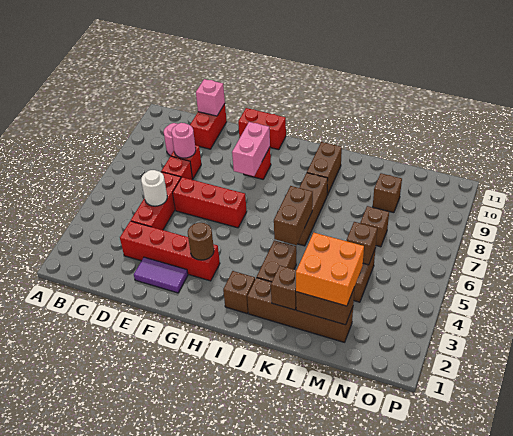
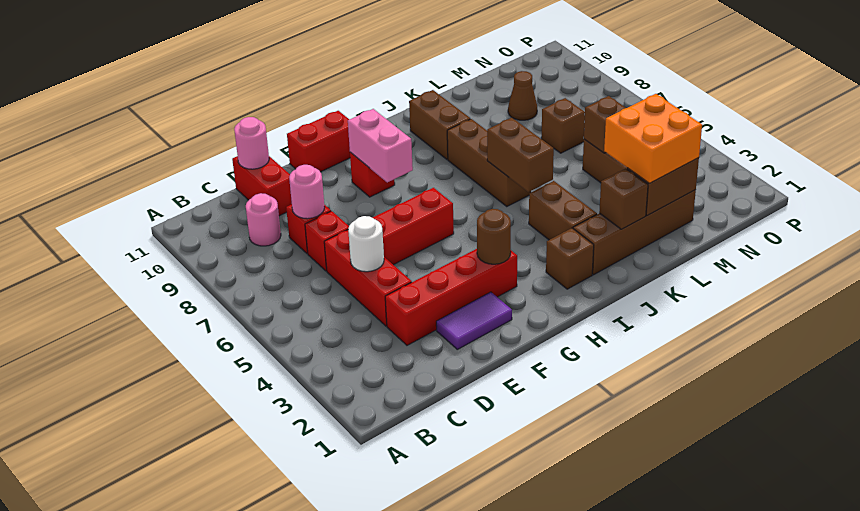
pink 1x1 brick [196,79,225,116] -> pink 1x1 round brick [234,117,269,169]
brown 1x1 brick [373,173,402,213] -> brown 1x1 cone [508,71,537,120]

